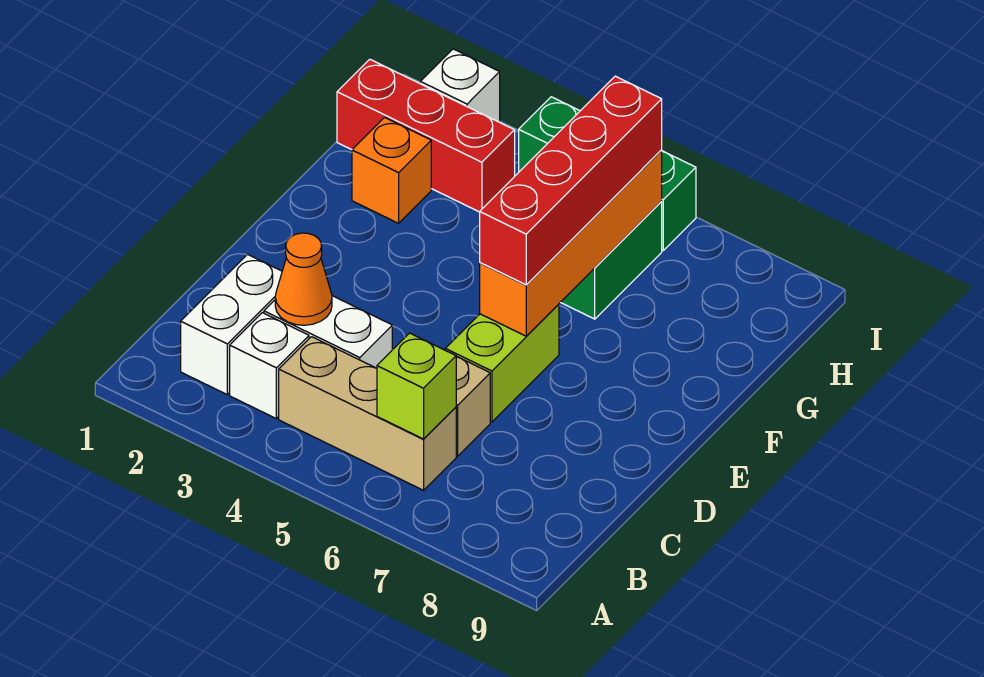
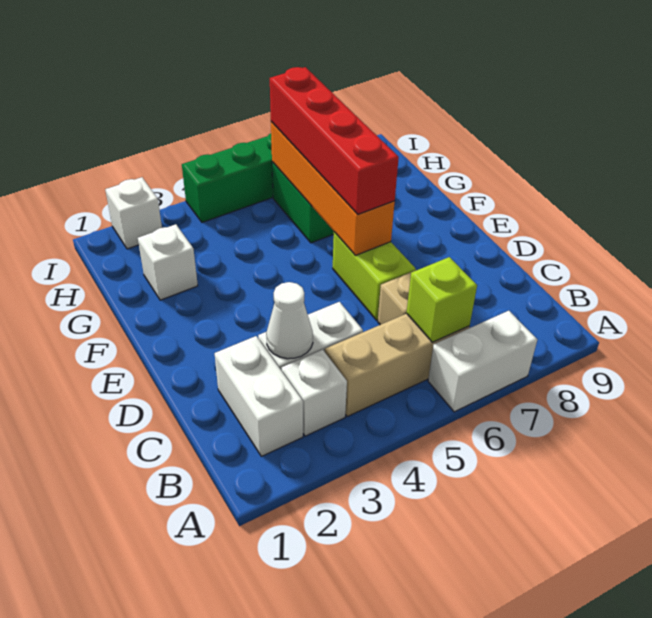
none -> white 1x2 brick [428,311,537,412]
orange 1x1 cone [275,233,332,325] -> white 1x1 cone [266,282,313,359]
orange 1x1 brick [352,117,431,223] -> white 1x1 brick [138,224,198,300]
red 1x3 brick [337,59,515,212] -> none

